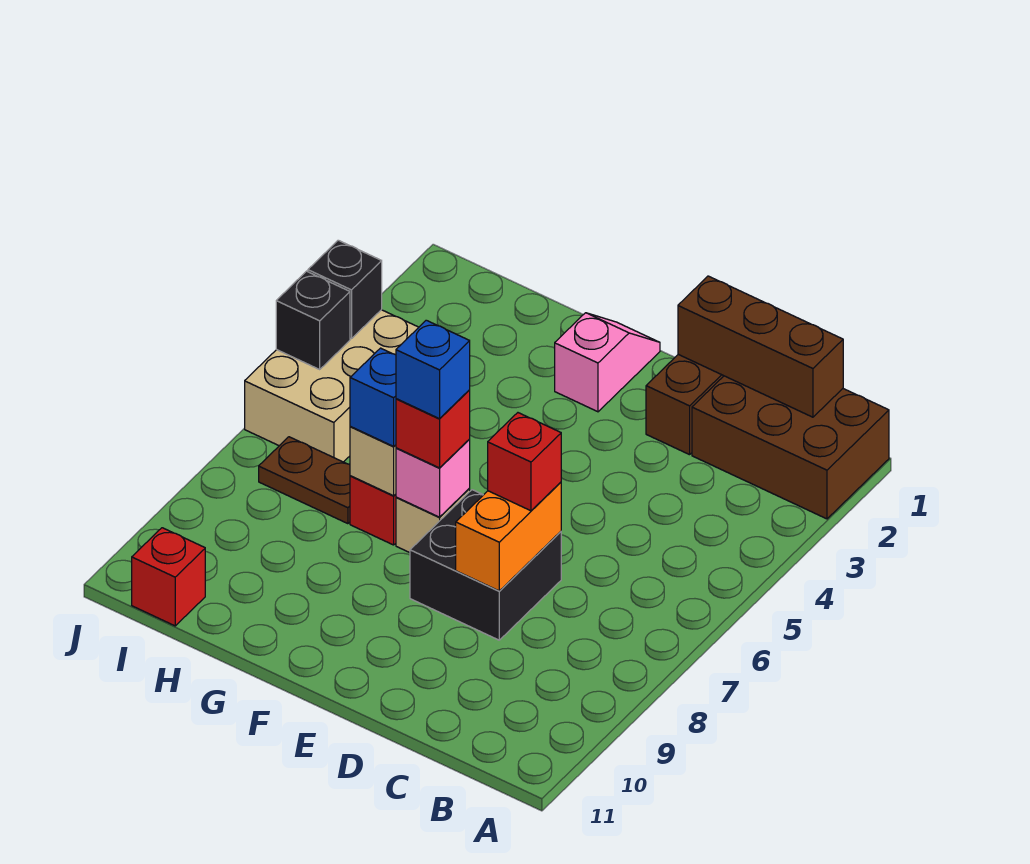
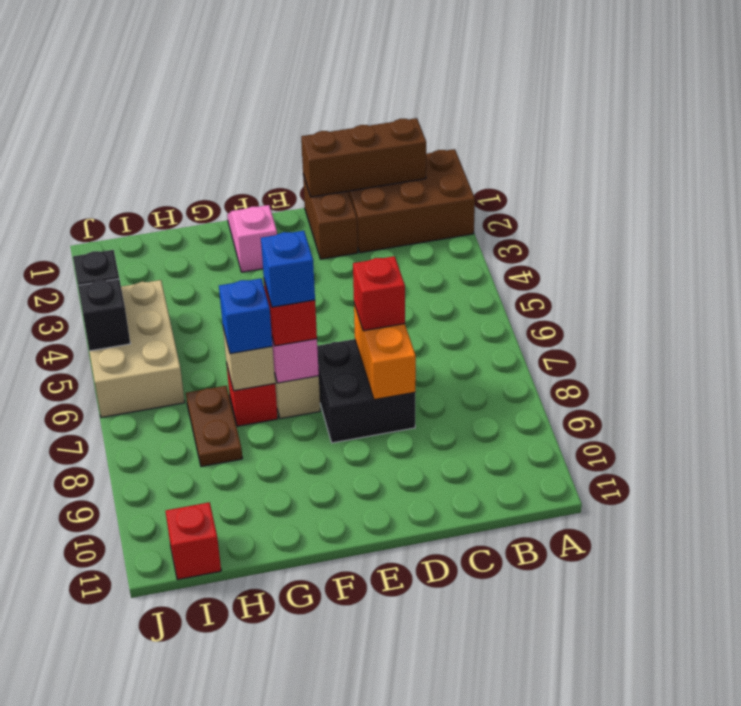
brown 1x2 plate [259,437,350,524] -> brown 1x2 plate turned to [186,386,243,466]

